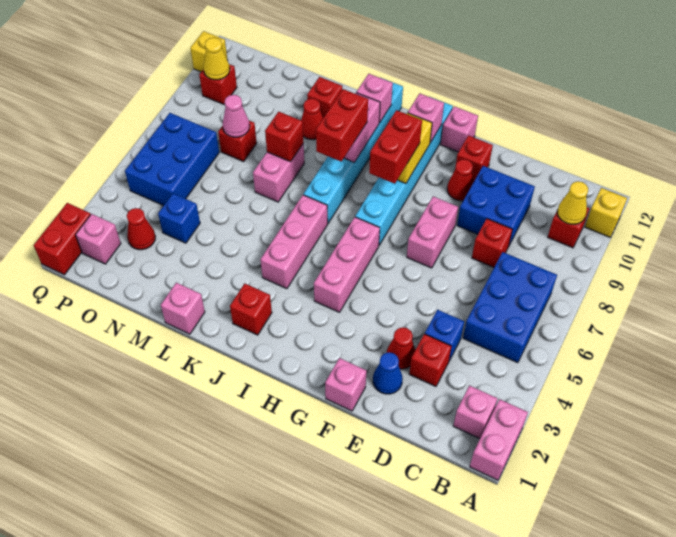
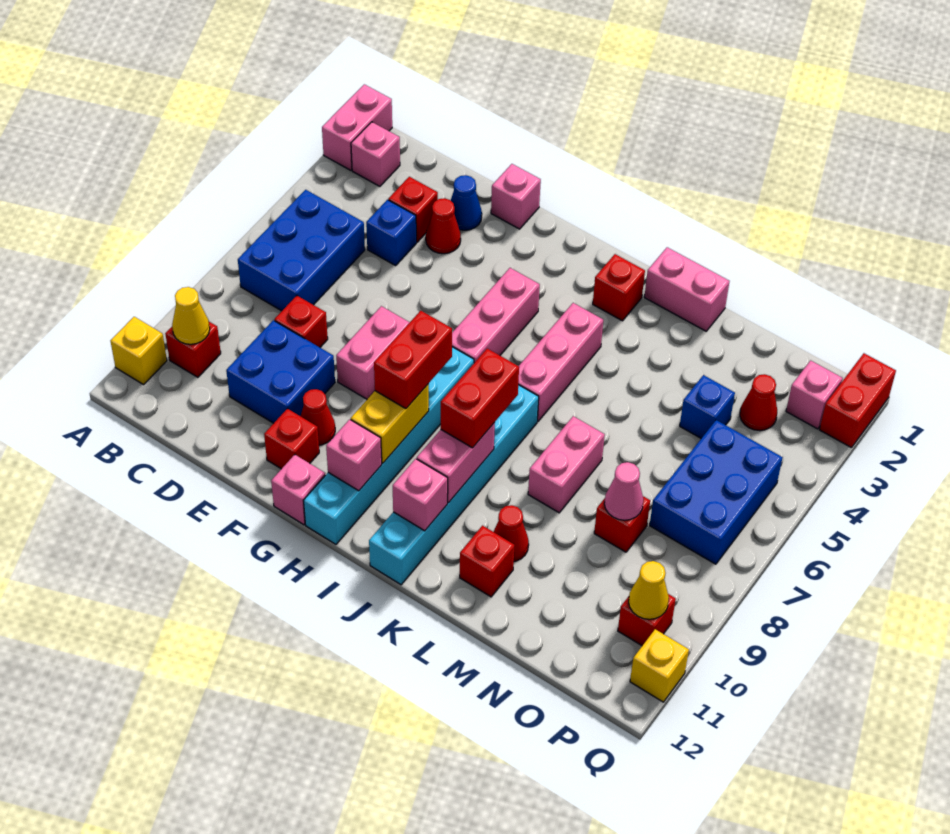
pink 1x1 brick [161,283,205,334] -> pink 1x2 brick [644,247,730,331]
red 1x1 brick [265,112,304,162] -> none

